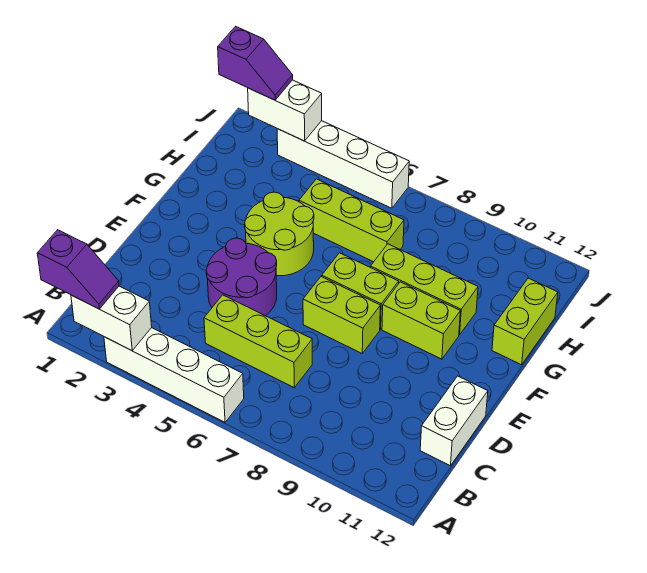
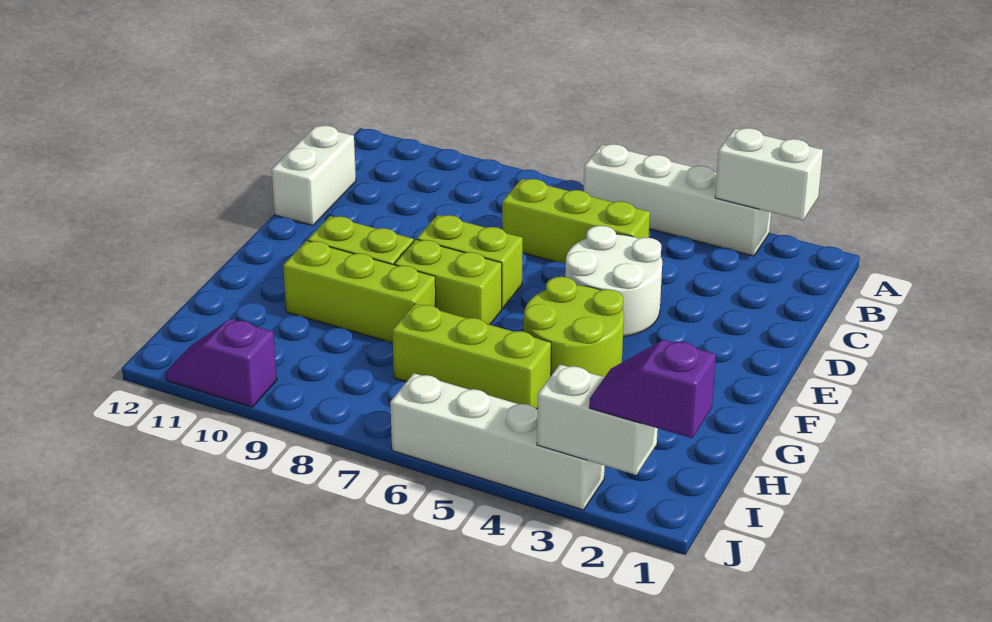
purple 1x2 slope [37,230,119,309] -> purple 1x2 slope moved to [166,319,277,407]
purple 2x2 round brick [206,238,277,316] -> white 2x2 round brick [565,226,662,337]
lime 1x2 brick [492,278,558,365] -> none

